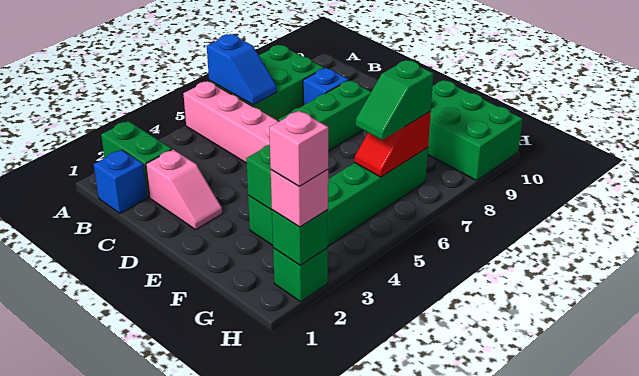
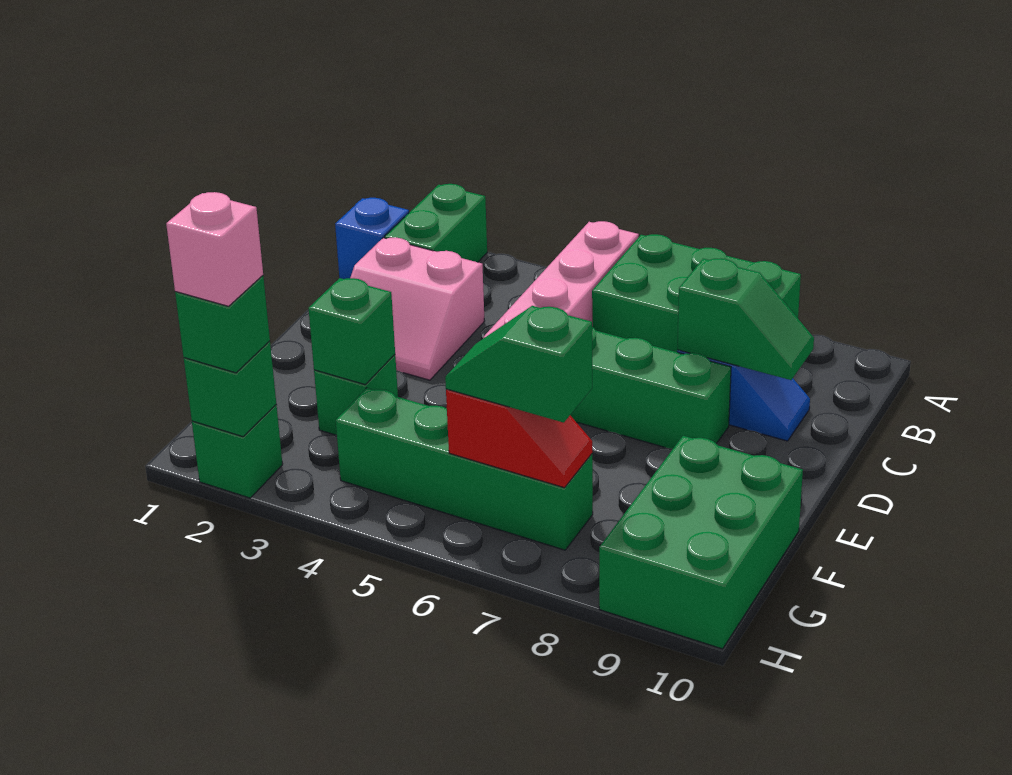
blue 1x2 slope [207,34,277,105] -> none
pink 1x2 slope [146,150,222,230] -> pink 2x2 slope [350,238,484,380]
none -> green 1x2 slope [678,259,814,380]
red 1x2 slope [355,111,431,177] -> red 1x2 slope turned to [446,389,592,488]
pink 1x1 brick [271,170,328,227] -> green 1x1 brick [175,276,270,373]

